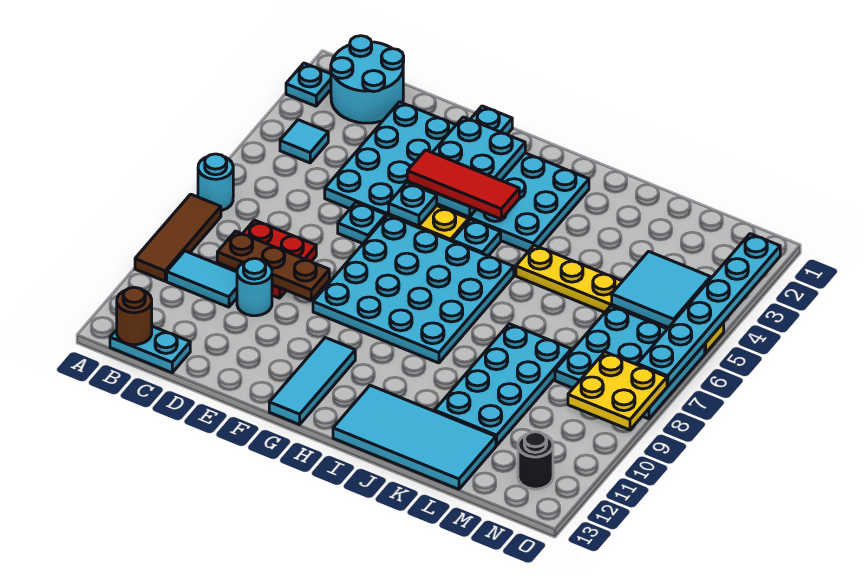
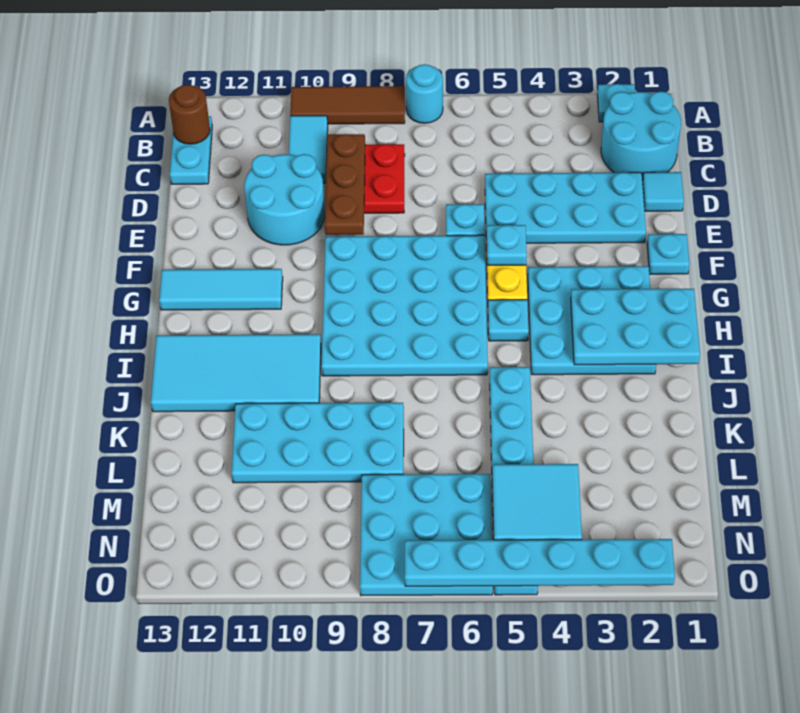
cyan 1x1 tile [280,120,328,163] -> cyan 1x1 tile moved to [642,172,684,211]
cyan 1x1 round brick [237,258,272,316] -> cyan 2x2 round brick [244,154,325,245]
cyan 2x3 plate [407,117,525,217] -> cyan 2x3 plate moved to [571,289,700,365]
red 1x3 tile [407,150,519,219] -> none
cyan 2x4 tile [333,385,496,489] -> cyan 2x4 tile turned to [151,334,321,412]
yellow 1x6 plate [516,245,724,353] -> cyan 1x6 plate [490,367,538,595]
yellow 2x2 plate [568,352,667,430] -> none
black 1x1 round brick [518,432,553,489] -> none

